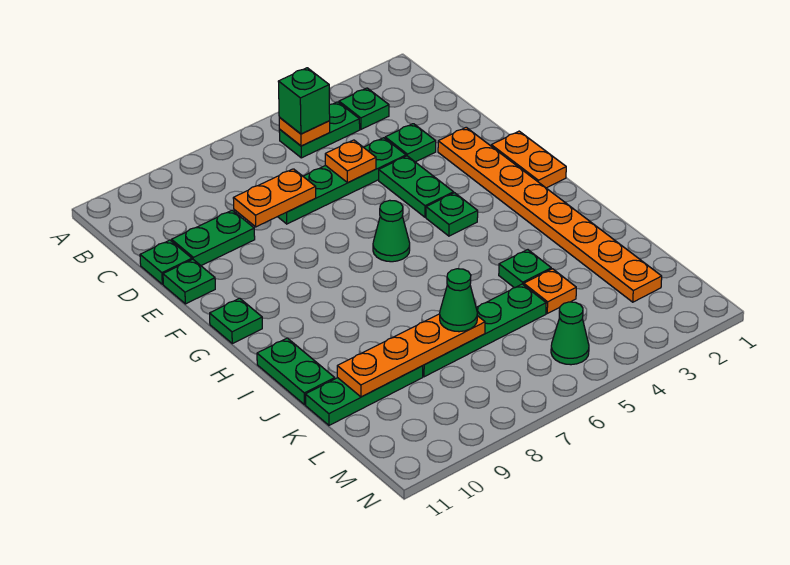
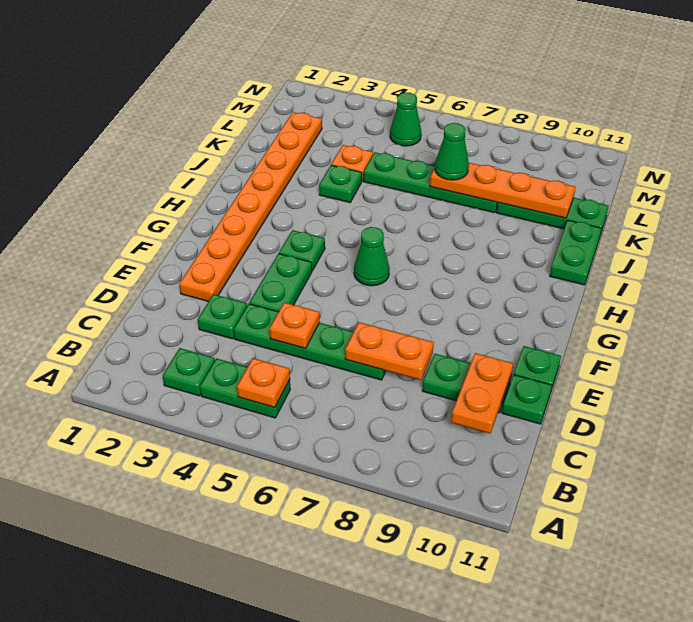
green 1x1 brick [278,68,330,134] -> none
orange 1x2 plate [491,131,566,188] -> orange 1x2 plate moved to [451,353,513,433]
green 1x1 plate [210,298,262,344] -> none

